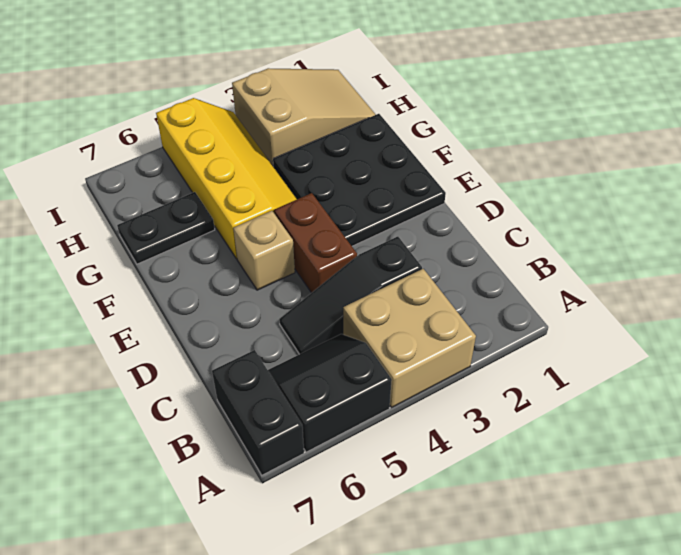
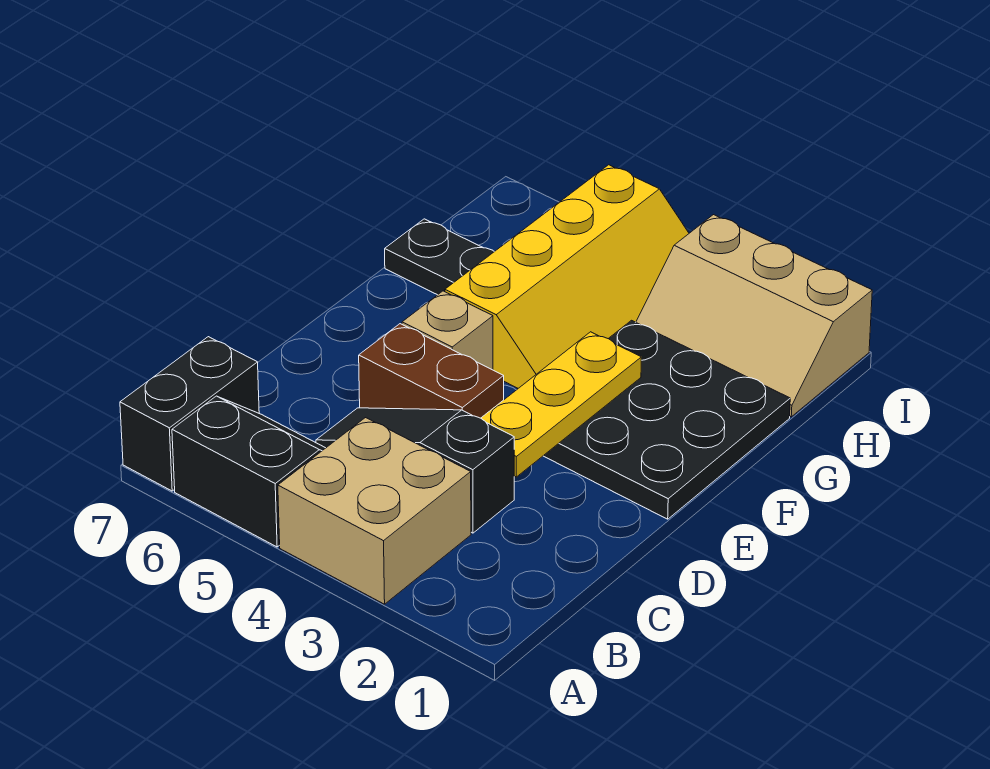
none -> yellow 1x3 plate [481,332,641,477]
brown 1x2 brick [274,193,357,293] -> brown 1x2 brick turned to [359,324,504,418]
tan 2x3 slope [232,68,376,167] -> tan 2x3 slope turned to [636,215,872,417]

